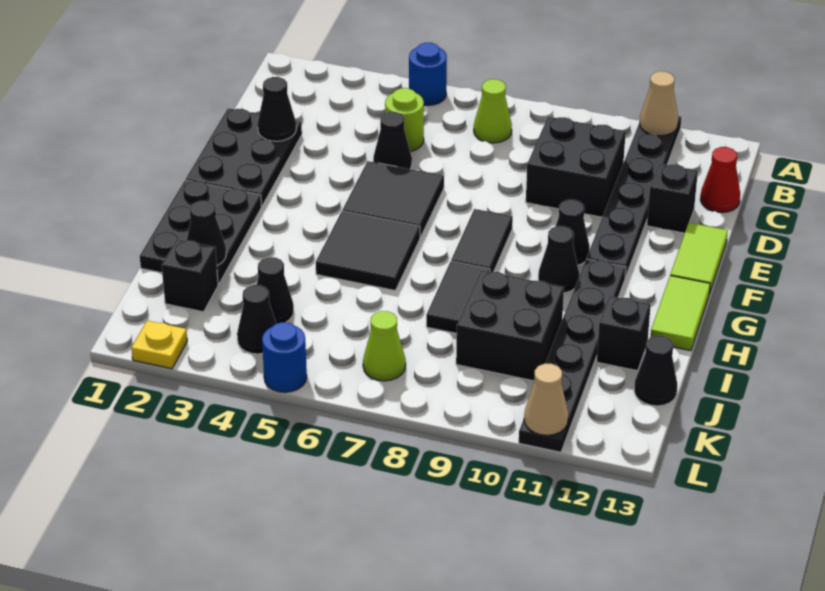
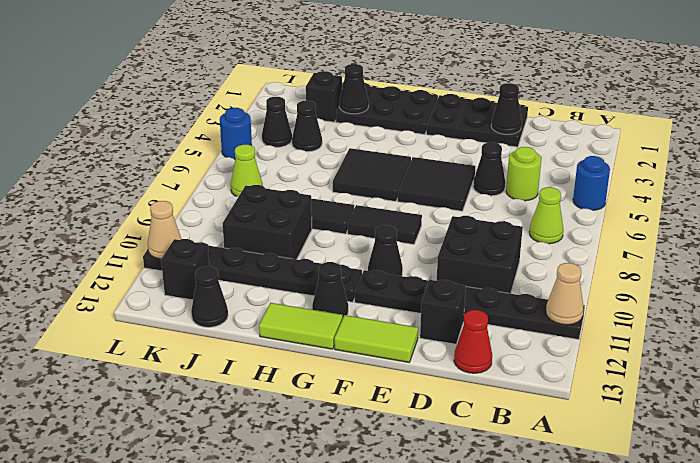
black 1x1 cone [538,226,579,293] -> black 1x1 cone moved to [312,262,348,317]
black 1x1 brick [597,296,651,371] -> black 1x1 brick moved to [161,239,209,300]
yellow 1x1 plate [131,321,187,369] -> none

